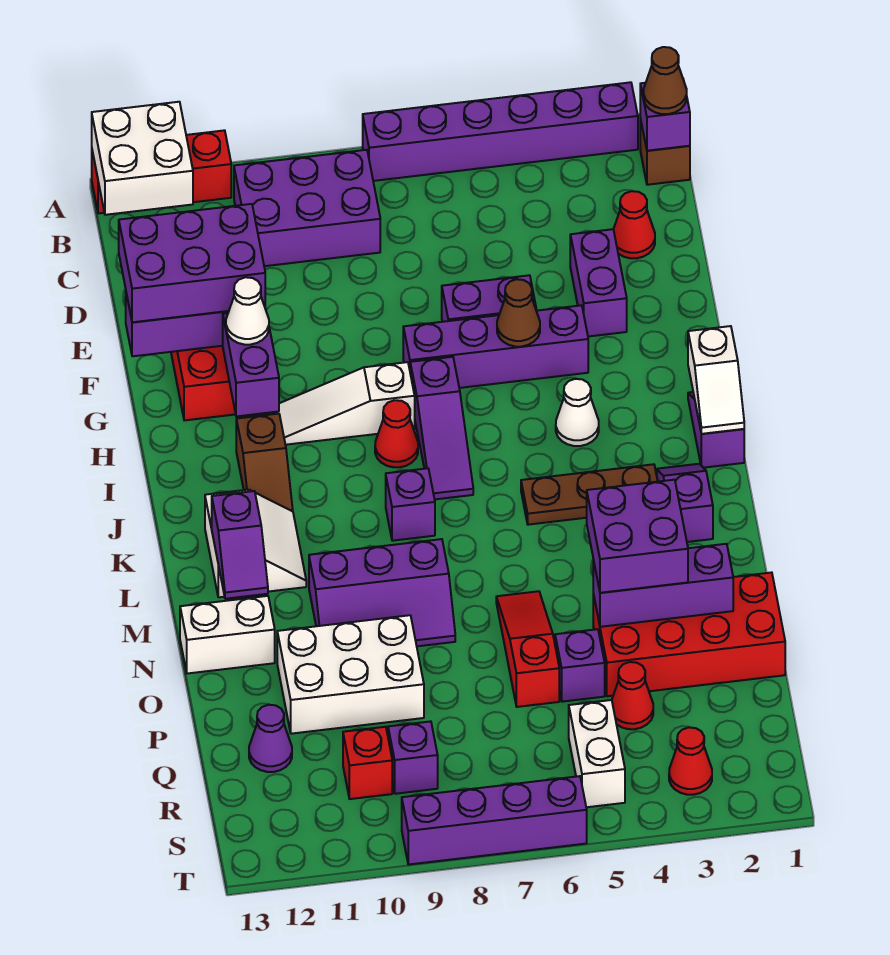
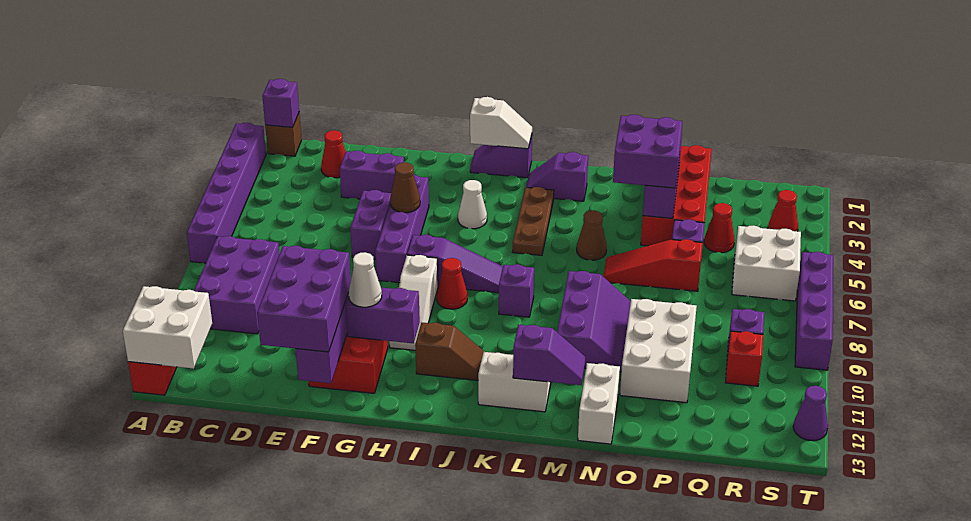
brown 1x1 cone [644,47,687,114] -> brown 1x1 cone moved to [577,210,607,260]
purple 1x1 cone [249,705,292,772] -> purple 1x1 cone moved to [793,386,828,440]
white 1x2 brick [569,700,625,807] -> white 2x2 brick [732,226,801,301]

